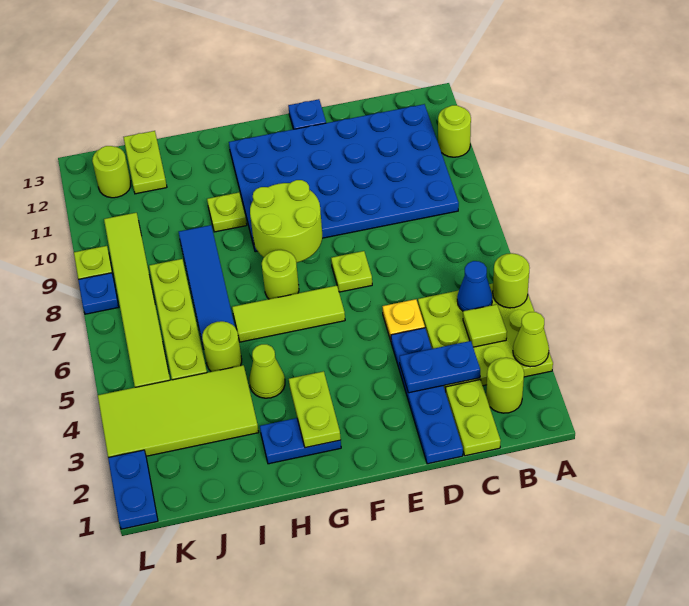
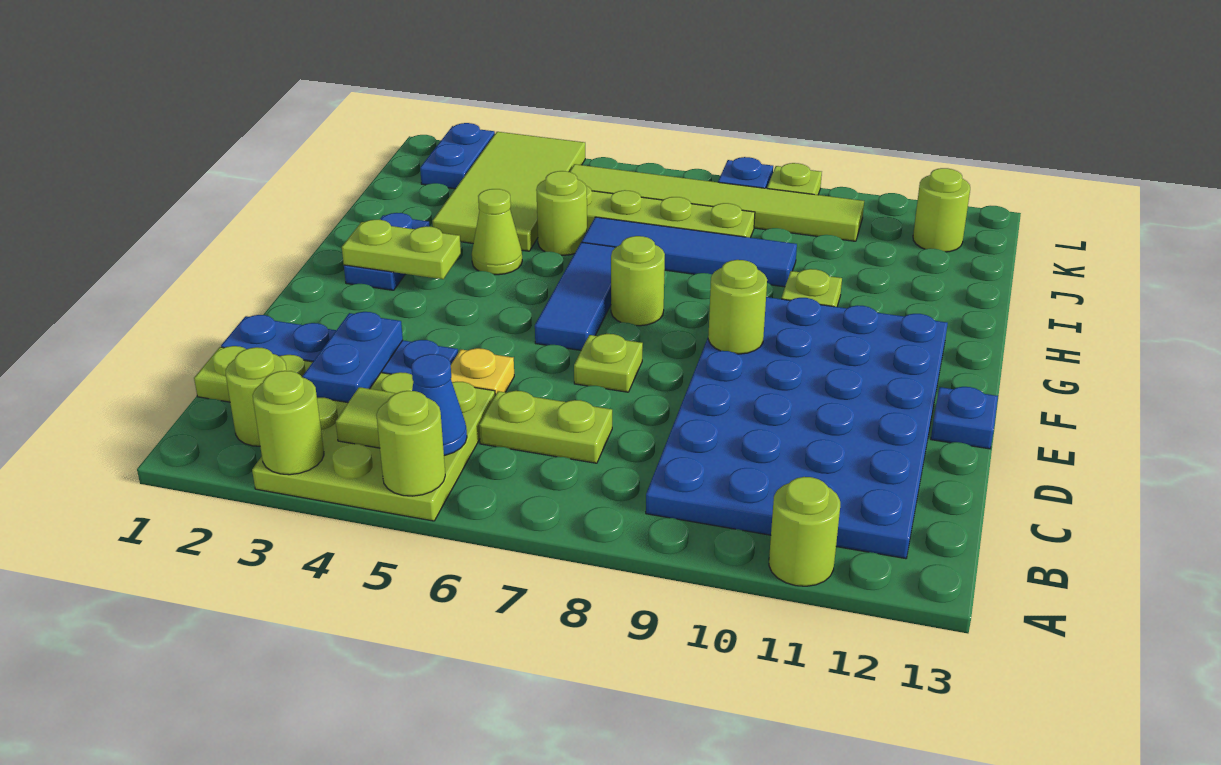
lime 1x1 cone [513,312,549,367] -> lime 1x1 round brick [253,371,324,475]
lime 1x3 tile [232,286,345,342] -> blue 1x3 tile [535,242,615,350]
lime 2x2 round brick [250,180,322,263] -> lime 1x1 round brick [708,260,767,354]
lime 1x2 plate [123,131,167,194] -> lime 1x2 plate moved to [479,391,612,463]
blue 1x2 plate [108,450,158,529] -> blue 1x2 plate turned to [420,123,495,189]

